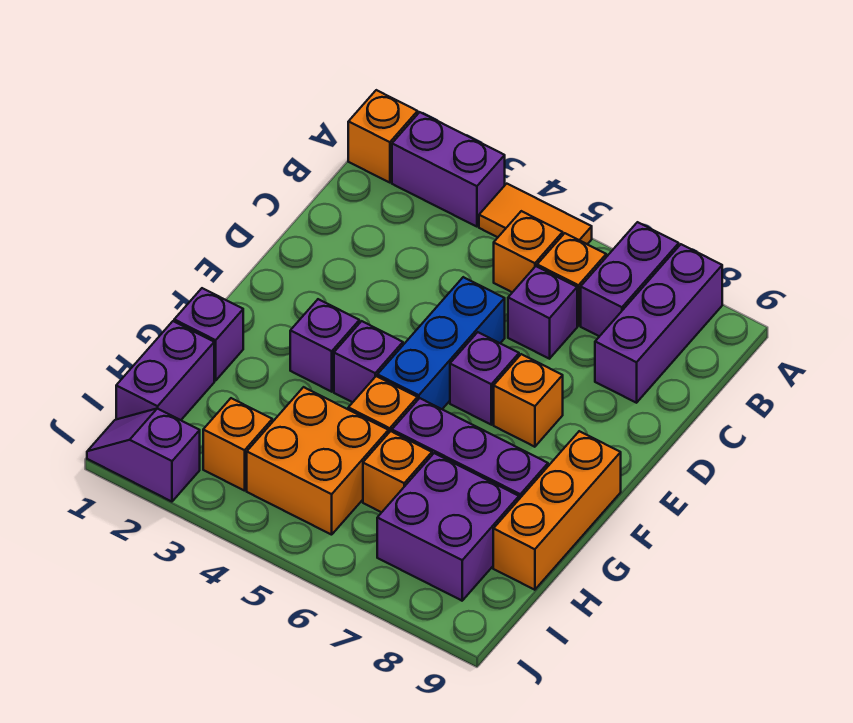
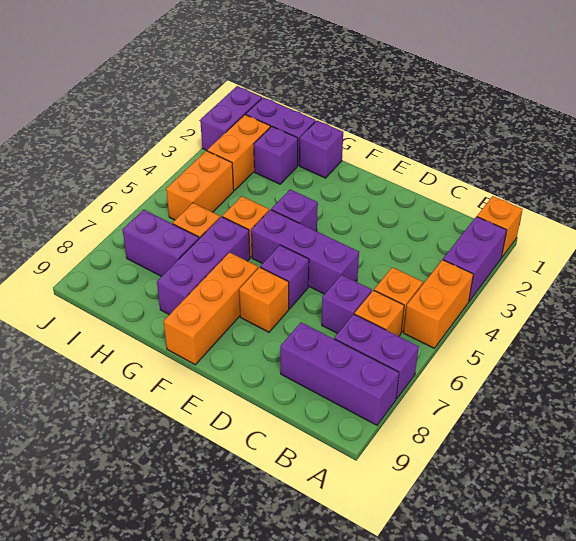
orange 1x2 tile [479,184,592,244] -> orange 1x2 brick [404,260,473,348]
blue 1x3 brick [377,277,505,409] -> purple 1x3 brick [251,210,359,294]
purple 1x1 brick [290,299,359,392] -> purple 1x1 brick moved to [254,126,298,184]
orange 1x3 brick [493,431,621,590] -> orange 1x3 brick turned to [164,252,258,365]
orange 2x2 brick [247,387,388,535] -> orange 1x2 brick [166,151,234,220]
purple 2x2 brick [377,453,519,601] -> purple 1x2 brick [122,210,199,277]
orange 1x1 brick [203,398,272,491] -> orange 1x2 brick [207,115,270,191]
purple 1x2 slope [87,409,200,502] -> purple 1x2 brick [200,86,262,151]

